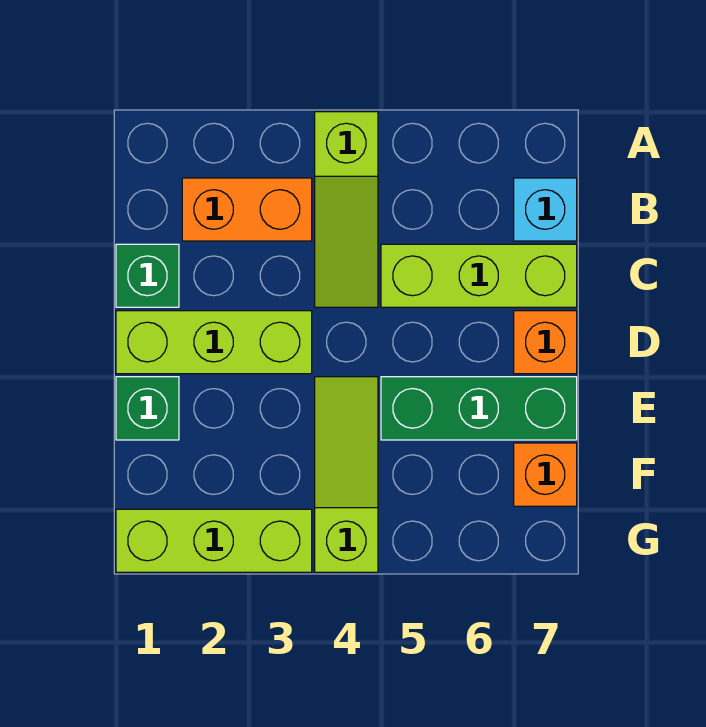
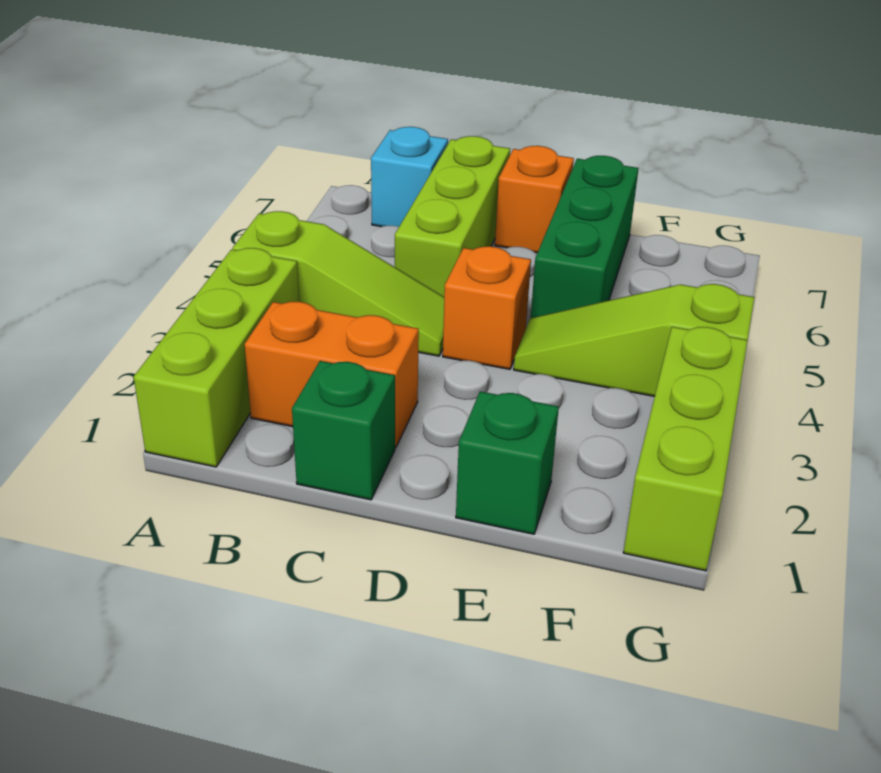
orange 1x2 brick [182,178,312,241] -> orange 1x2 brick turned to [245,302,419,448]
lime 1x3 brick [116,311,312,374] -> lime 1x3 brick moved to [134,248,299,467]
orange 1x1 brick [514,443,577,506] -> orange 1x1 brick moved to [443,246,531,369]

